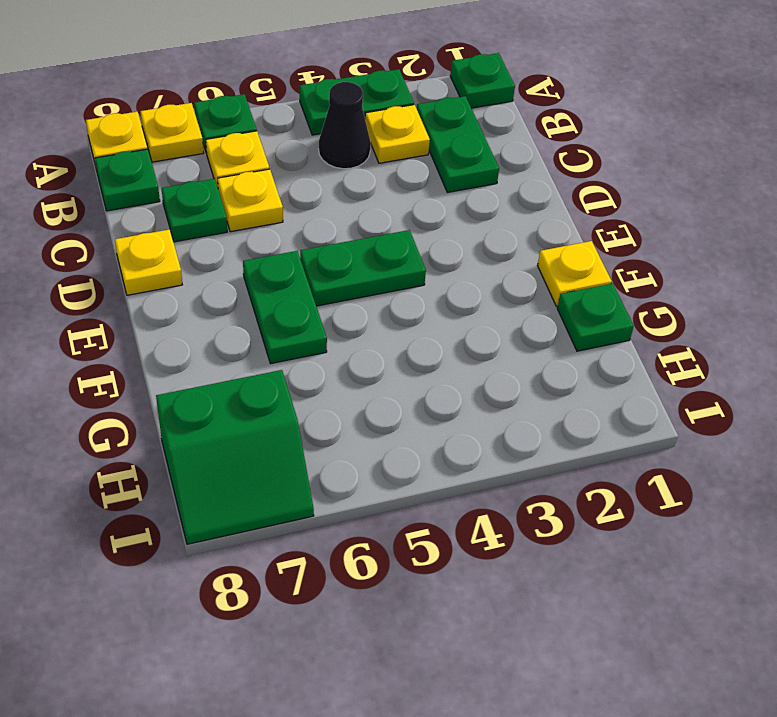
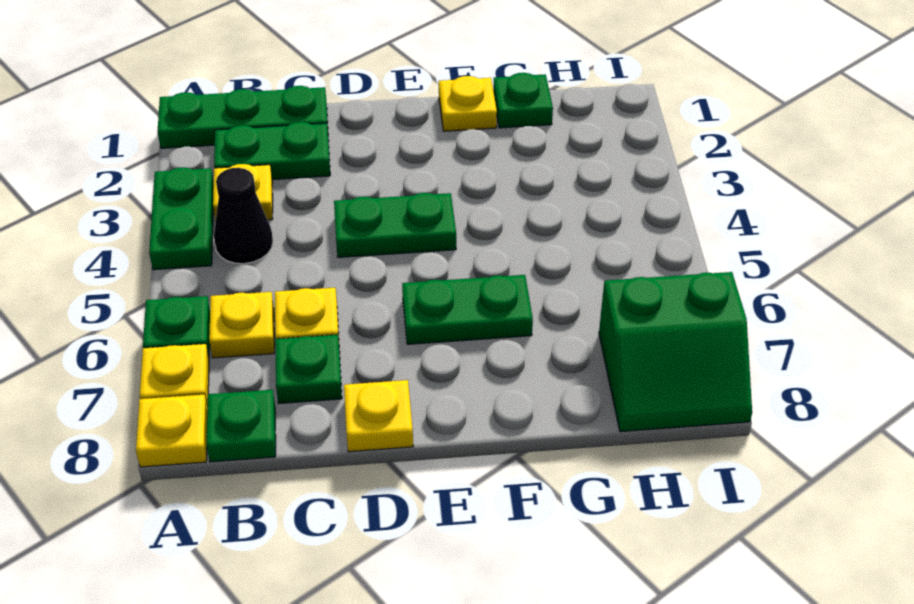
green 1x1 plate [450,53,515,108] -> green 1x3 plate [157,86,328,148]
green 1x2 plate [300,230,426,306] -> green 1x2 plate turned to [334,193,456,257]
green 2x2 slope [156,370,314,544] -> green 2x2 slope turned to [599,272,752,432]

